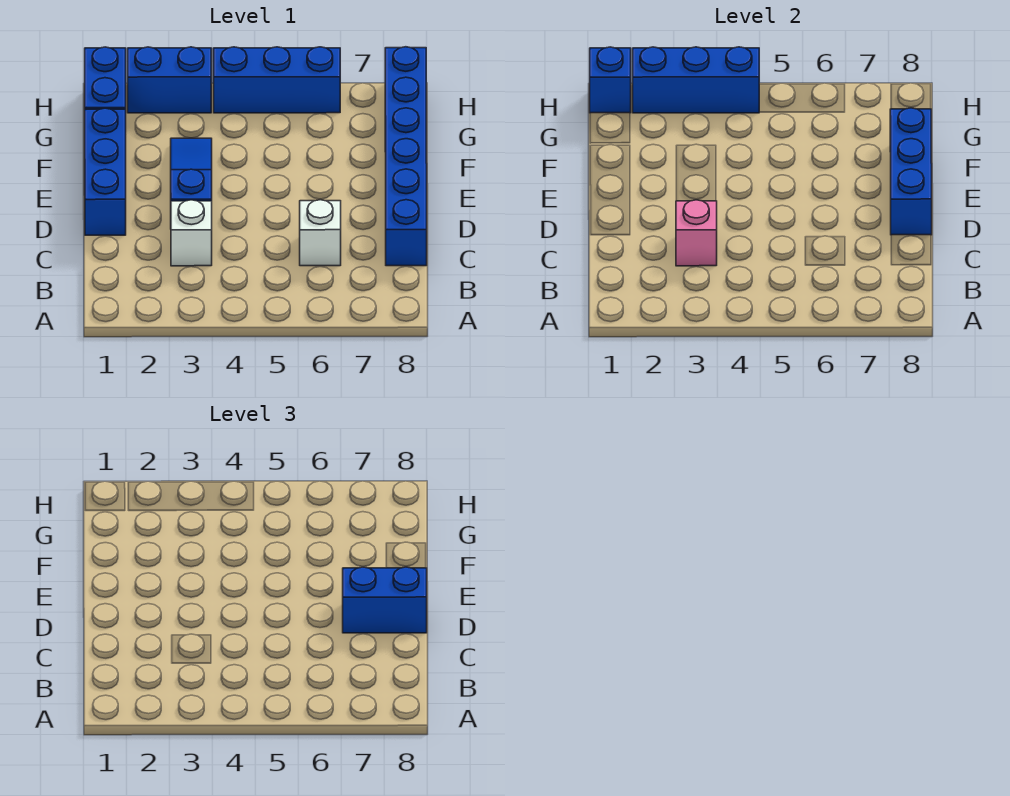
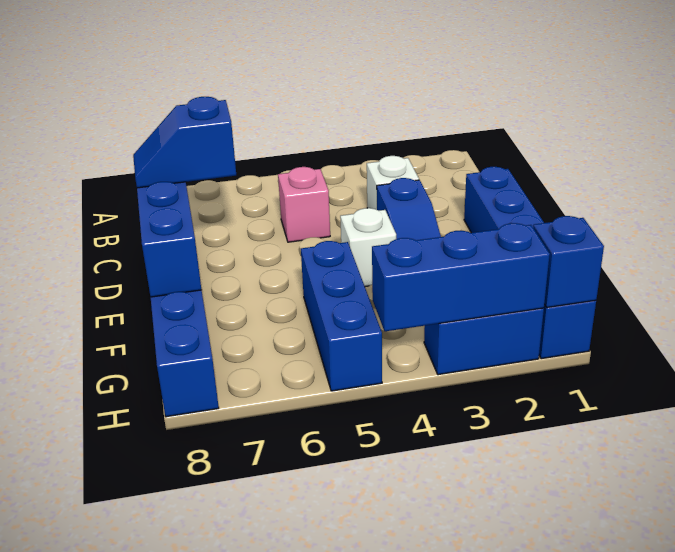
pink 1x1 brick [676,200,717,266] -> pink 1x1 brick moved to [278,167,330,242]
white 1x1 brick [300,200,341,266] -> white 1x1 brick moved to [340,208,396,287]
blue 1x2 brick [343,567,427,633] -> blue 1x2 slope [133,97,236,188]
blue 1x3 brick [213,47,340,113] -> blue 1x3 brick turned to [301,241,382,391]

